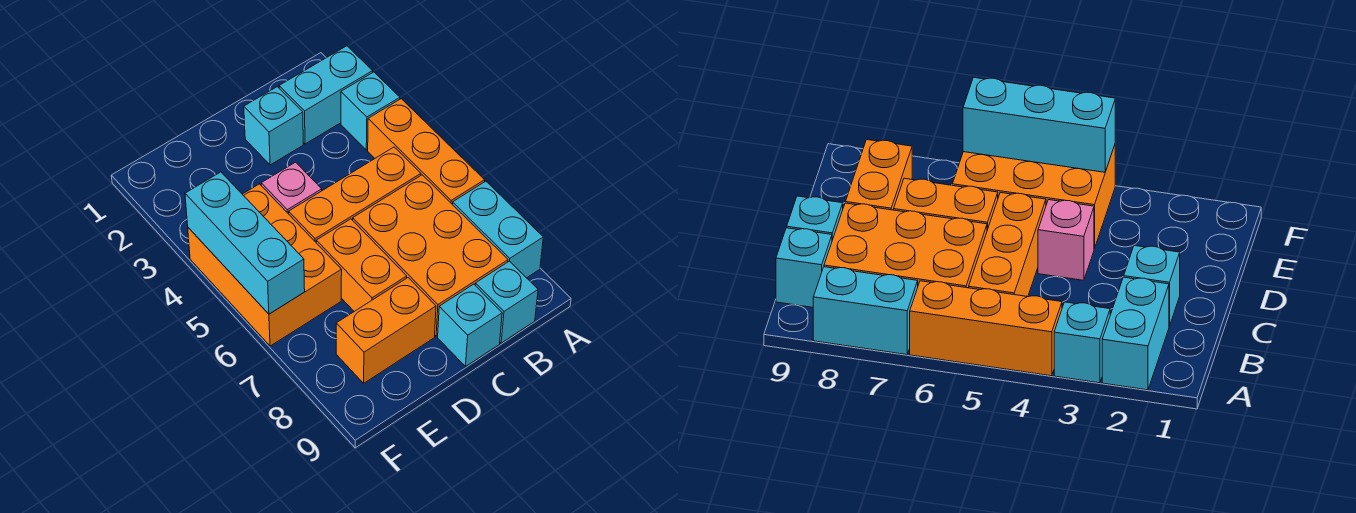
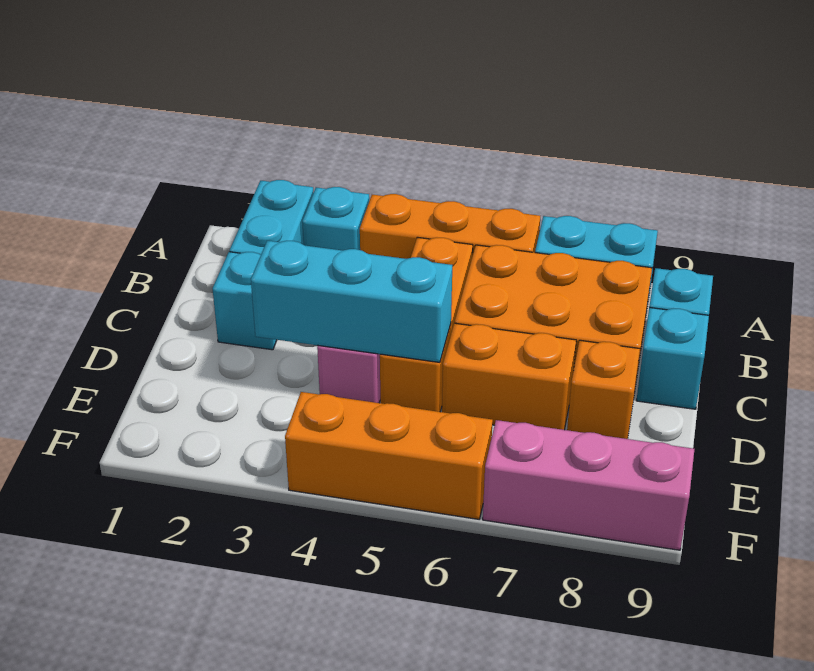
orange 1x2 brick [336,278,436,383] -> orange 1x1 brick [567,340,640,439]
orange 2x3 brick [188,184,342,346] -> orange 1x3 brick [285,392,493,519]
cyan 1x3 brick [185,172,305,314] -> cyan 1x3 brick moved to [251,241,452,362]
none -> pink 1x3 brick [483,420,694,550]

